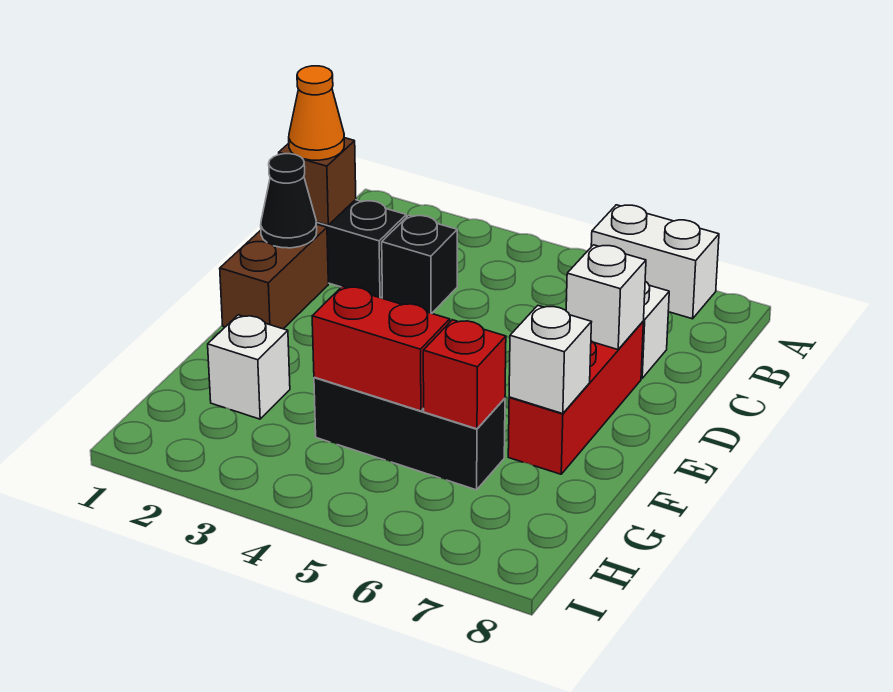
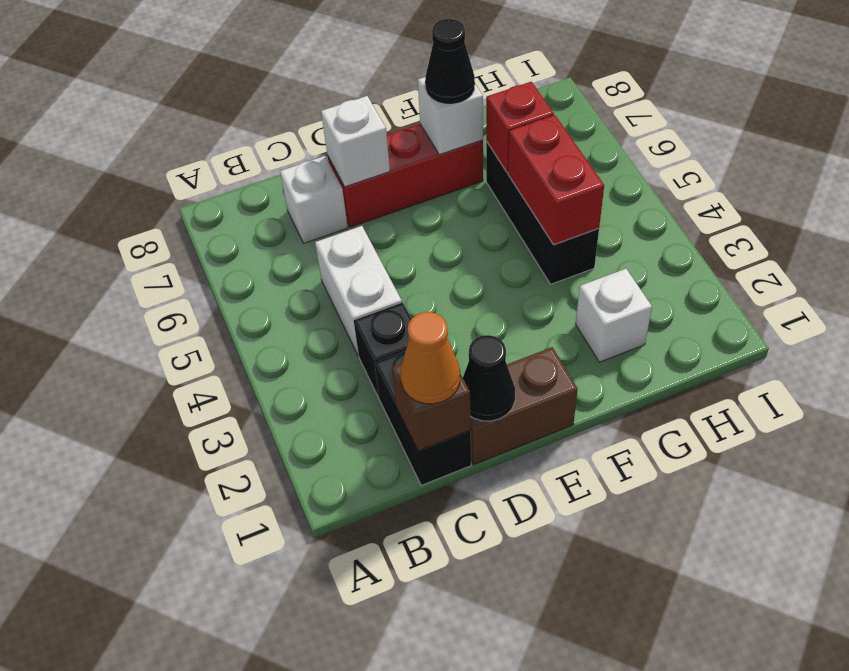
white 1x2 brick [591,205,719,319] -> white 1x2 brick moved to [315,226,402,356]
none -> black 1x1 cone [425,19,475,104]

